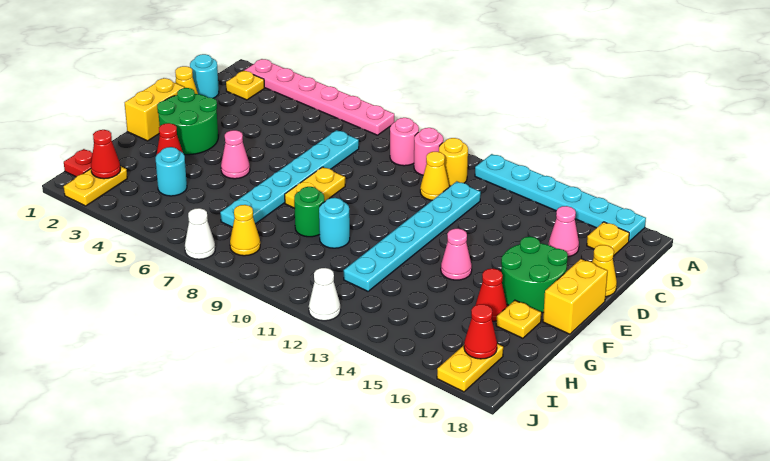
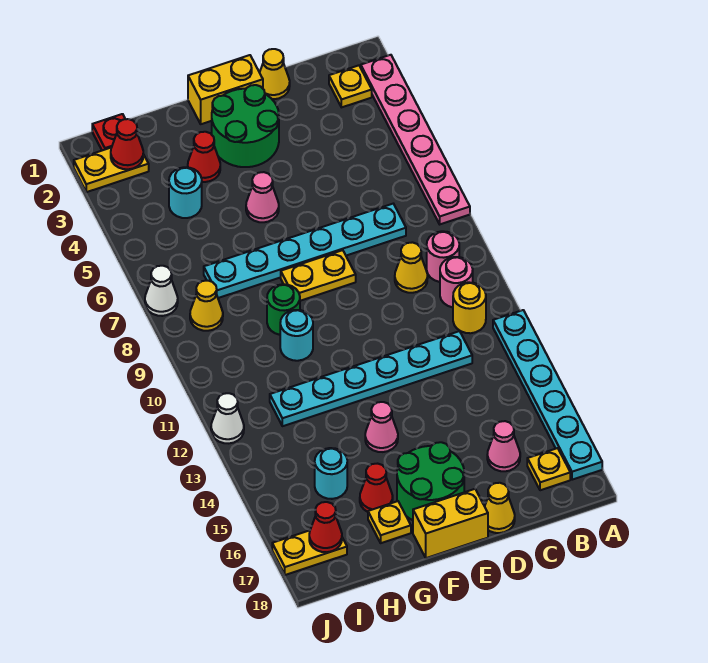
cyan 1x1 round brick [190,54,219,98] -> cyan 1x1 round brick moved to [315,448,347,499]
yellow 1x1 cone [420,152,449,200] -> yellow 1x1 cone moved to [395,242,428,293]

